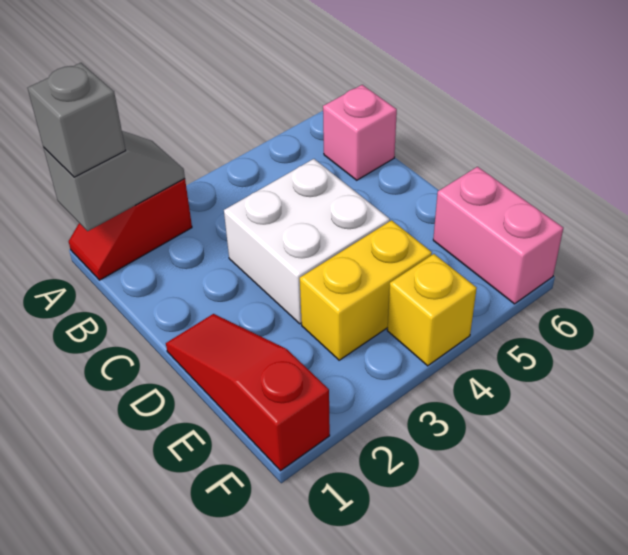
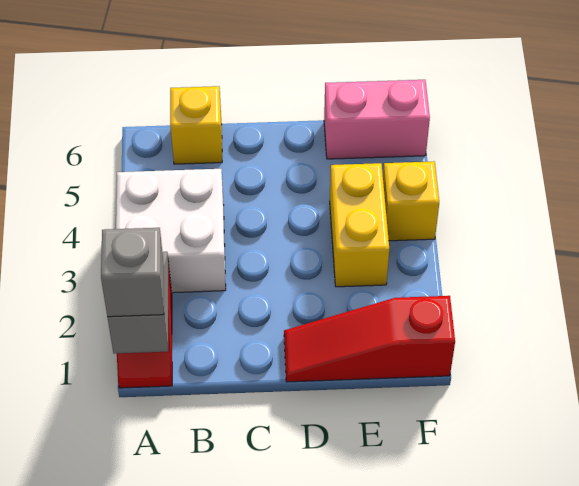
pink 1x1 brick [323,85,397,180] -> yellow 1x1 brick [170,86,222,164]
white 2x2 brick [224,159,390,324] -> white 2x2 brick moved to [116,169,226,293]

